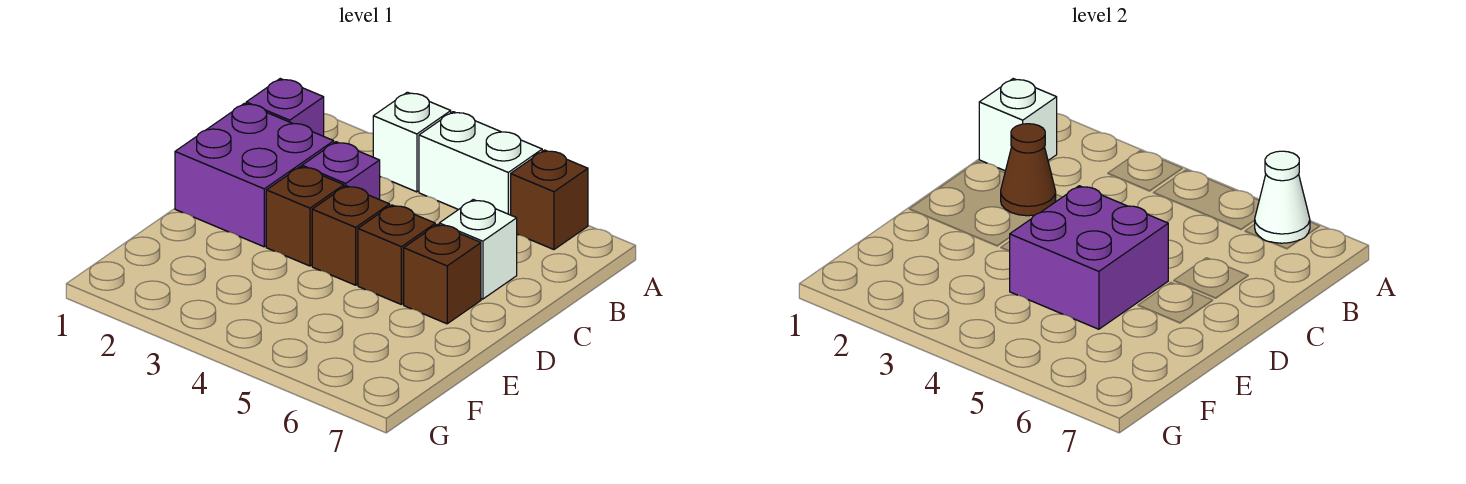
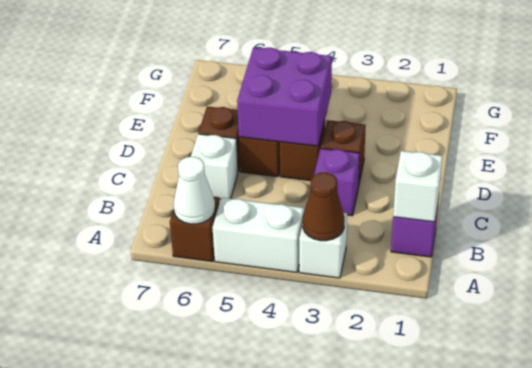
purple 2x2 brick [175,103,334,247] -> none
brown 1x1 cone [1001,124,1056,216] -> brown 1x1 cone moved to [303,172,344,241]

